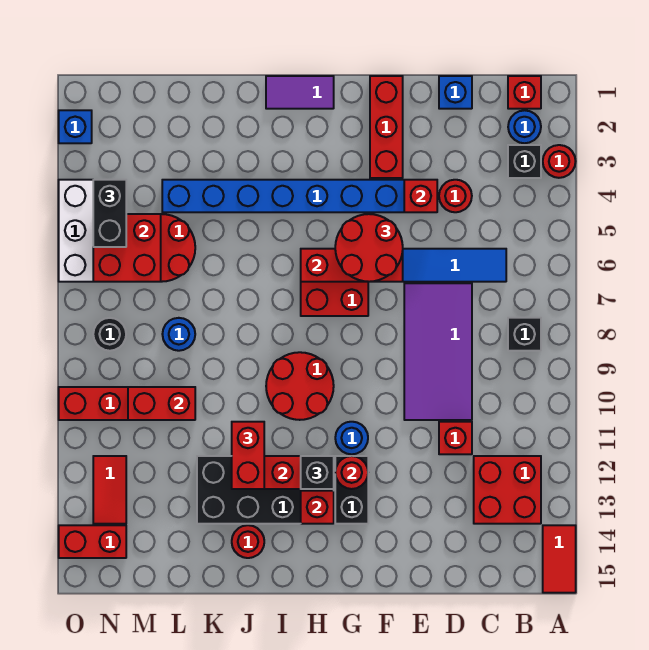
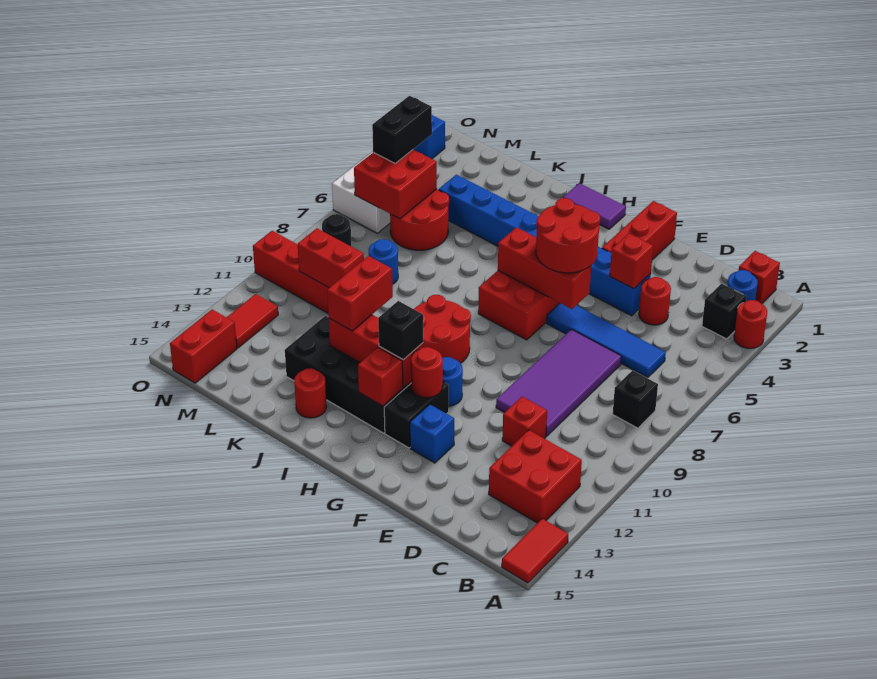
blue 1x1 brick [439,76,472,109] -> blue 1x1 brick moved to [410,404,454,463]
red 1x2 brick [59,525,126,558] -> red 1x2 brick turned to [170,309,237,383]

